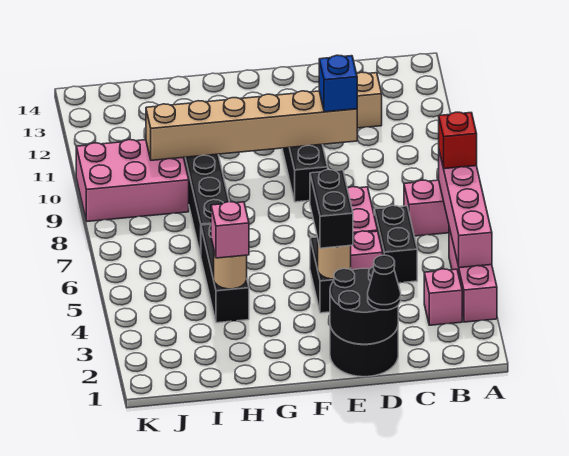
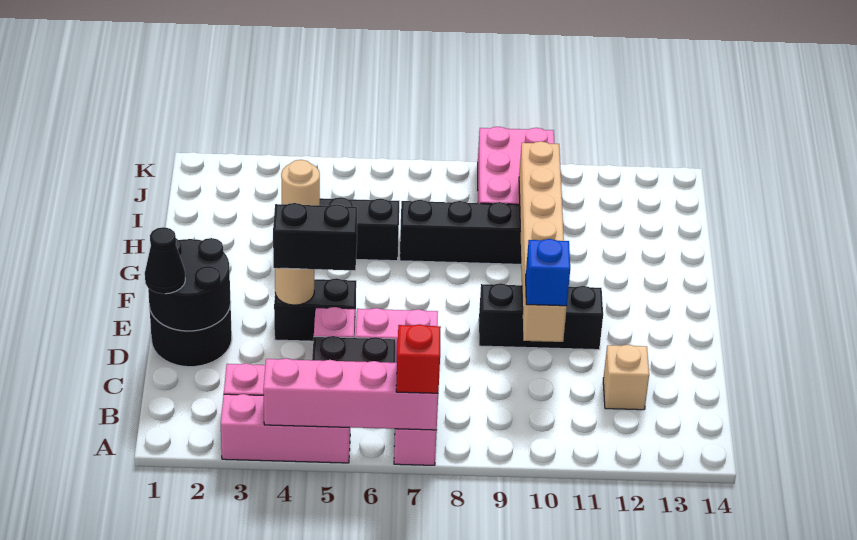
pink 1x1 brick [211,202,249,258] -> none

